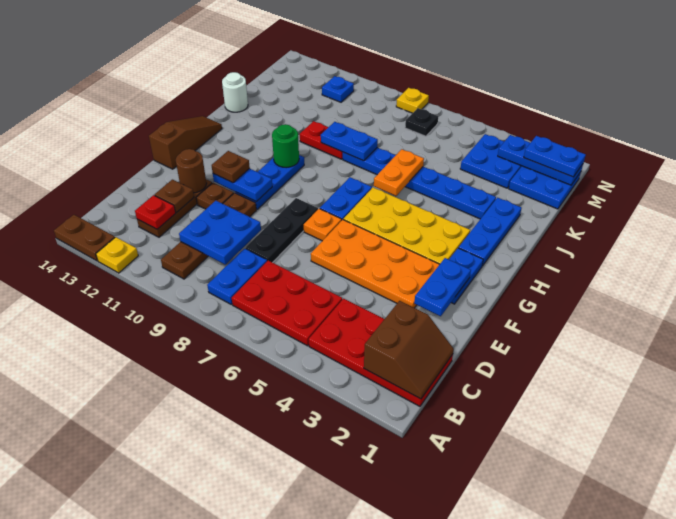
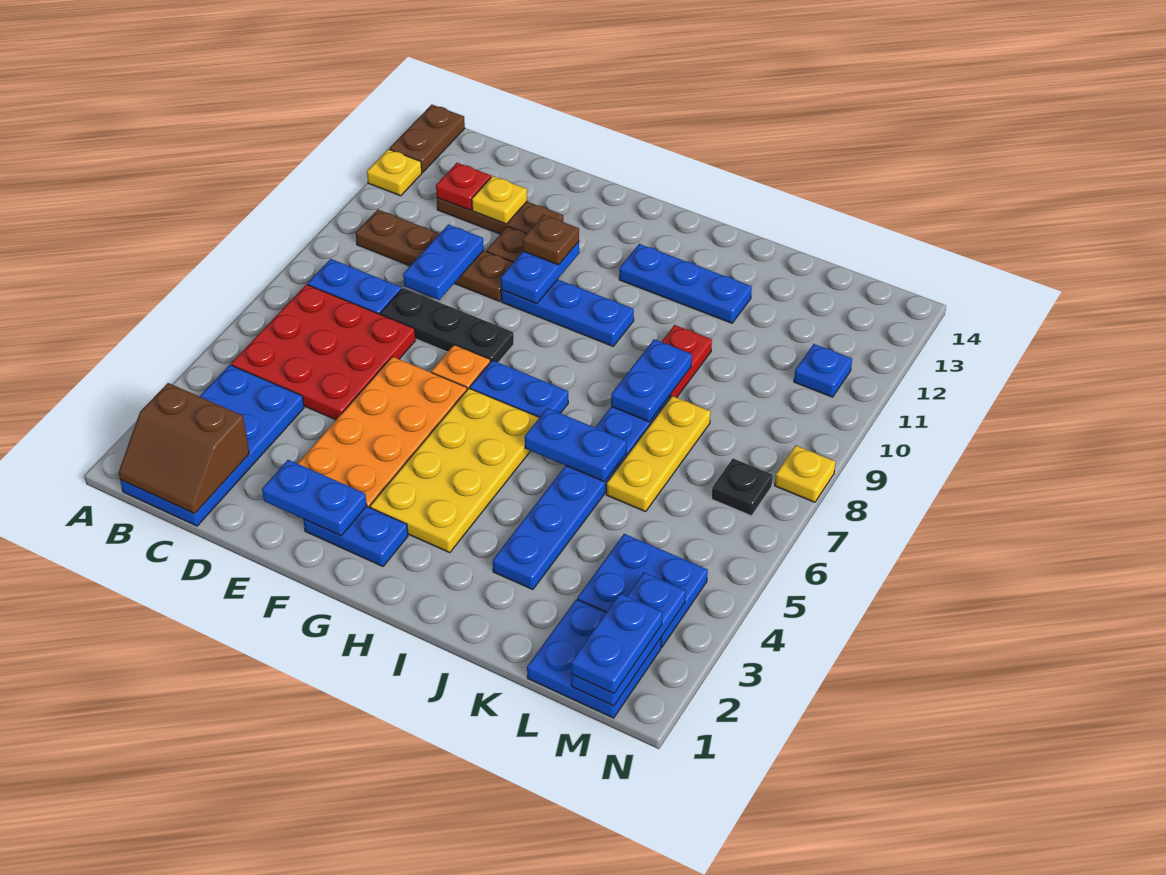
red 2x4 plate [309,299,453,406] -> blue 2x4 plate [120,365,304,526]
red 2x3 plate [232,261,342,346] -> red 3x3 plate [231,284,415,420]
blue 2x2 plate [179,201,261,265] -> blue 1x2 plate [403,224,484,300]
brown 1x1 plate [155,180,194,212] -> yellow 1x1 plate [472,176,527,224]
brown 1x1 round brick [176,149,207,193] -> none
brown 1x3 slope [149,116,222,169] -> none
blue 1x3 plate [459,198,522,266] -> blue 1x3 plate moved to [619,244,752,323]
green 1x1 round brick [272,124,299,168] -> none
orange 1x2 plate [374,149,424,196] -> blue 1x2 plate [525,408,626,482]
white 1x1 round brick [222,72,248,112] -> none
none -> yellow 1x3 plate [606,396,711,512]

